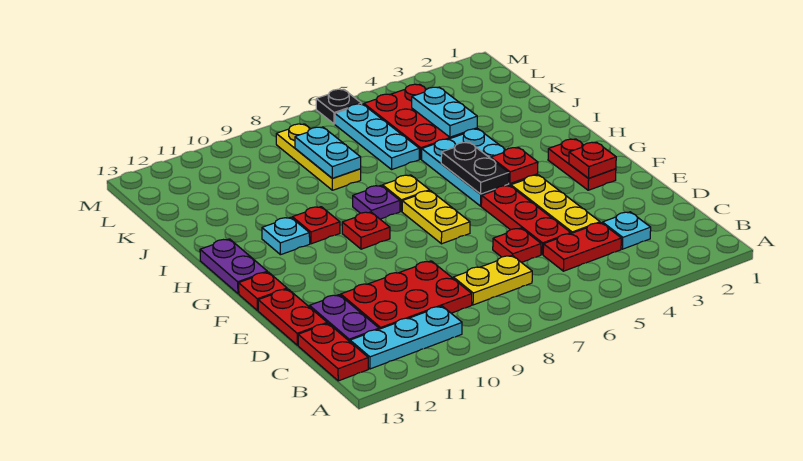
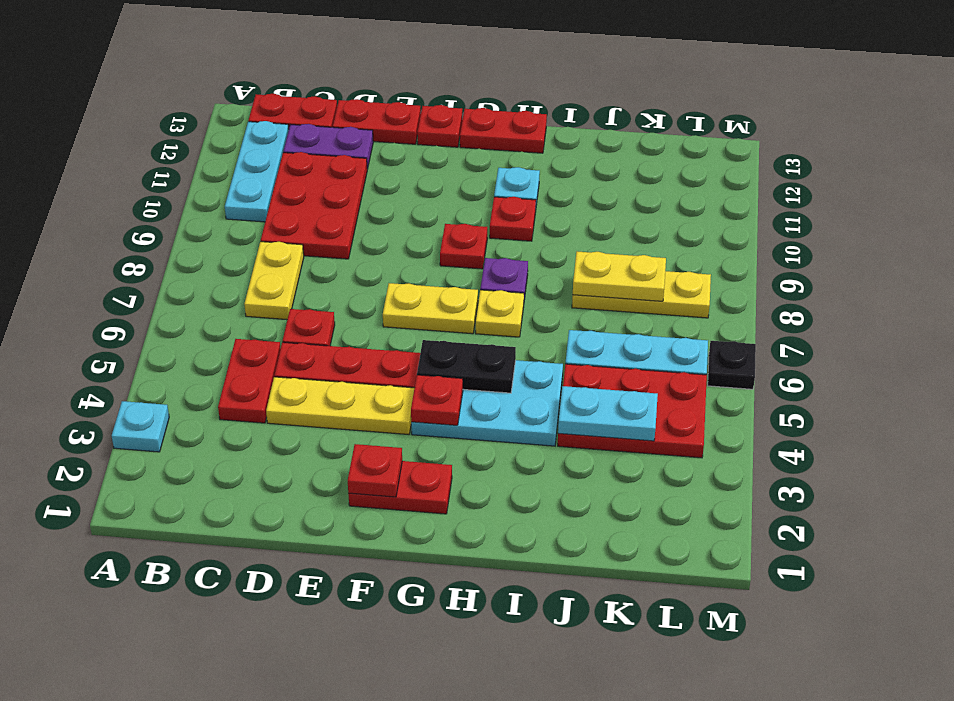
cyan 1x1 plate [602,212,651,249] -> cyan 1x1 plate moved to [112,401,169,452]
purple 1x2 plate [200,239,267,294] -> red 1x2 plate [460,108,547,153]
cyan 1x2 plate [295,127,361,178] -> yellow 1x2 plate [573,251,666,301]

